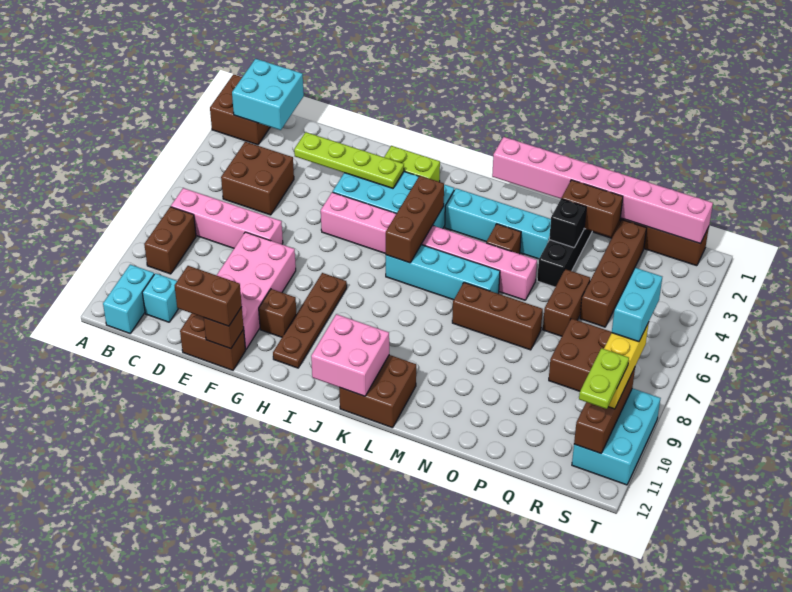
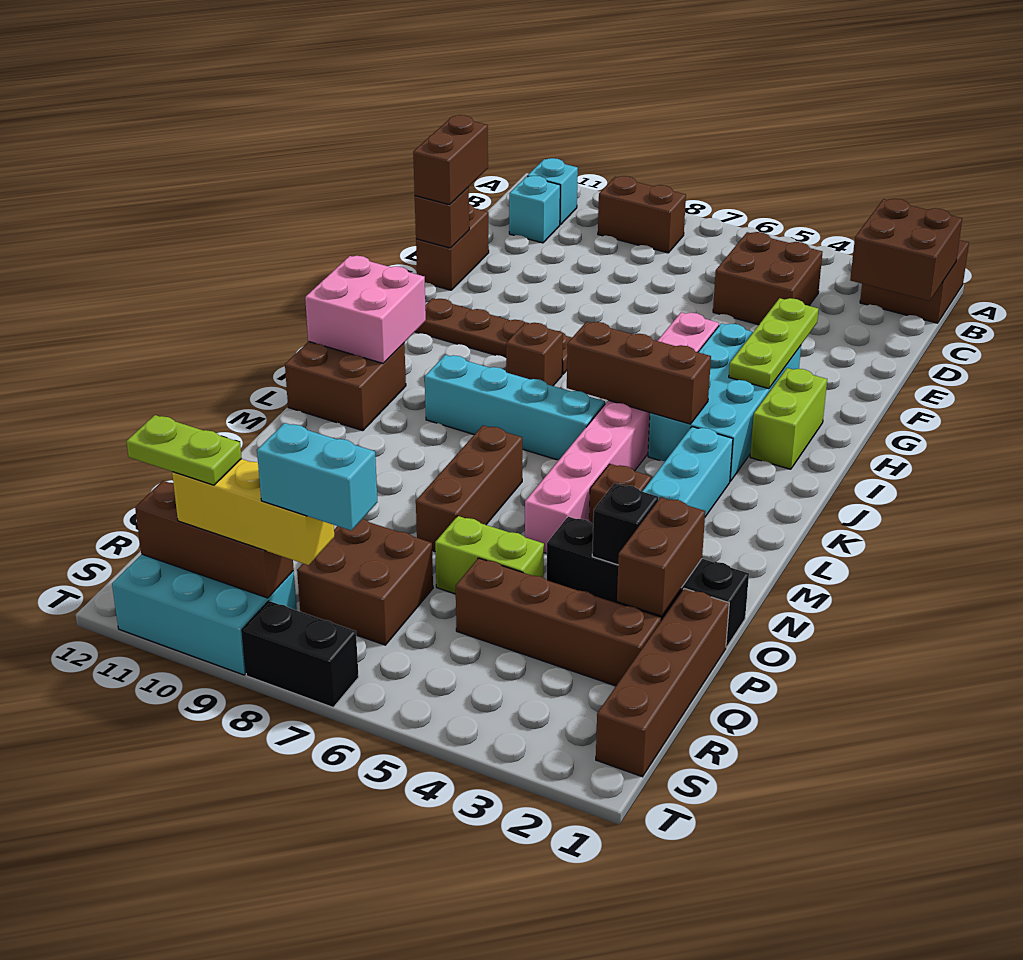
cyan 2x2 brick [232,59,304,130] -> brown 2x2 brick [850,199,962,301]
pink 1x4 brick [171,188,283,248] -> none
cyan 1x2 brick [103,264,154,333] -> cyan 1x1 brick [528,158,578,225]
lime 1x4 plate [294,132,404,188] -> lime 1x3 plate [729,298,818,389]
pink 2x4 brick [217,232,296,350] -> none
brown 1x1 brick [259,289,296,337] -> brown 1x1 brick moved to [506,322,563,386]
cyan 1x4 brick [386,245,500,300] -> cyan 1x4 brick turned to [425,355,605,460]
pink 1x8 brick [492,137,713,244] -> none
brown 1x2 brick [543,269,590,336] -> lime 1x2 brick [435,516,544,594]
none -> black 1x2 brick [242,601,359,707]

